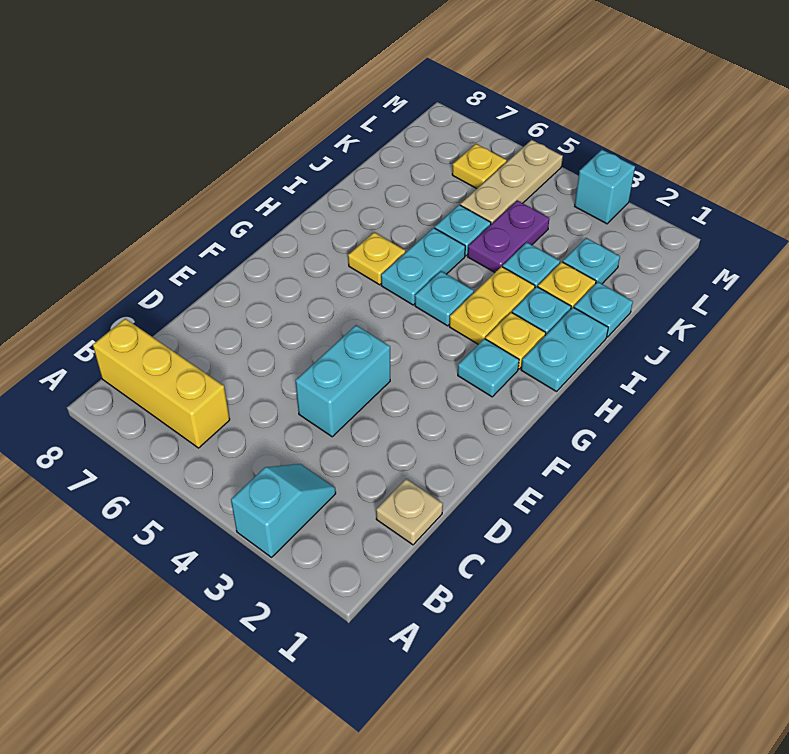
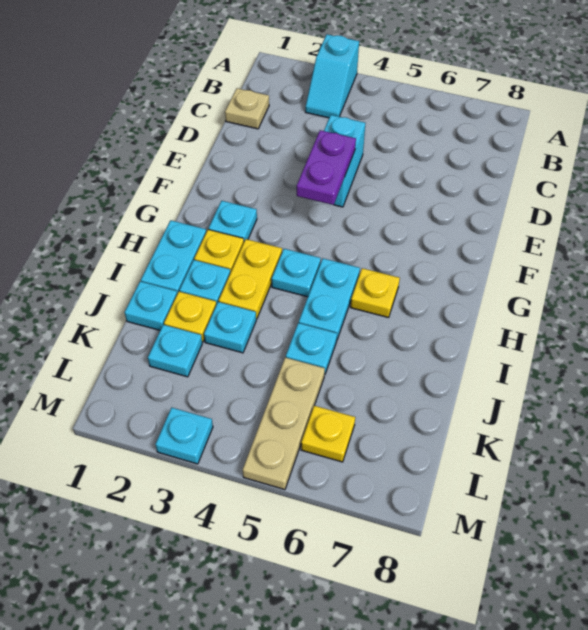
yellow 1x3 brick [93,319,230,448] -> none
purple 1x2 plate [468,201,549,273] -> purple 1x2 plate moved to [297,130,356,205]
cyan 1x1 brick [575,150,635,224] -> cyan 1x1 plate [155,408,213,464]

